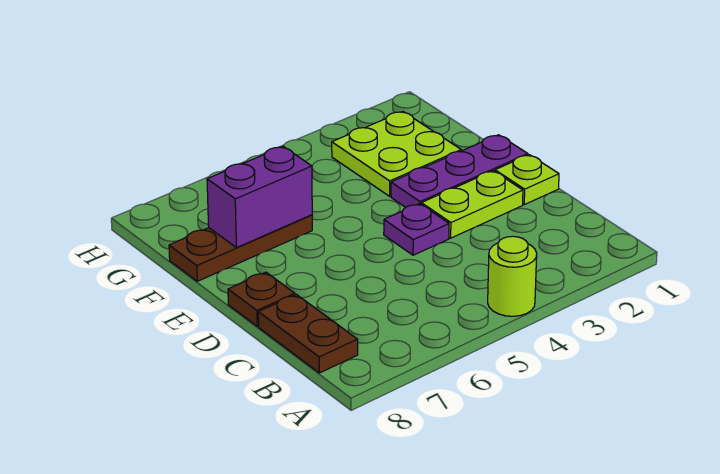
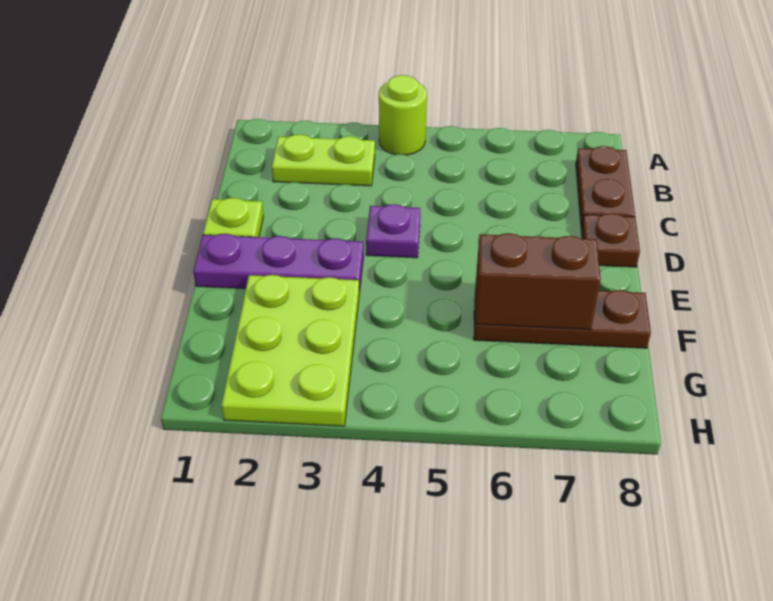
lime 1x2 plate [421,171,523,238] -> lime 1x2 plate moved to [272,134,375,186]
lime 2x2 plate [332,112,461,196] -> lime 2x3 plate [221,275,359,426]
purple 1x2 brick [207,146,312,248] -> brown 1x2 brick [475,233,601,330]

